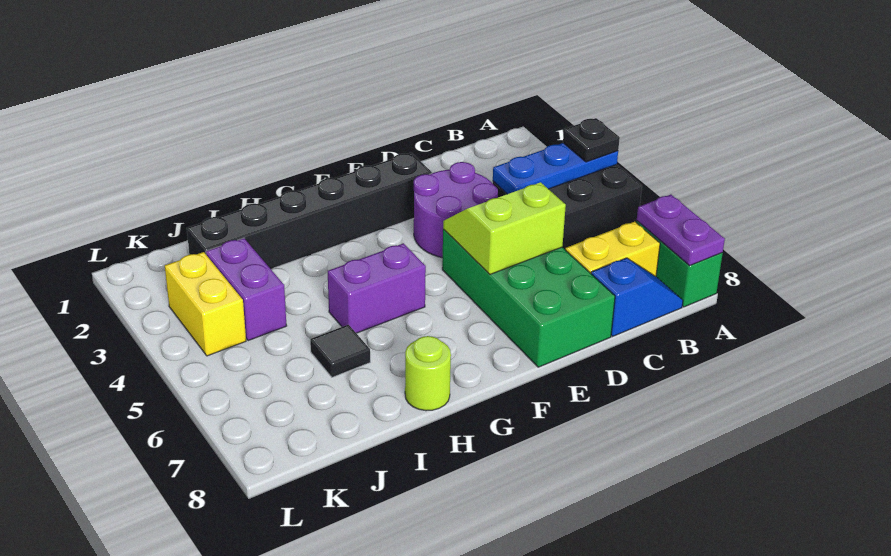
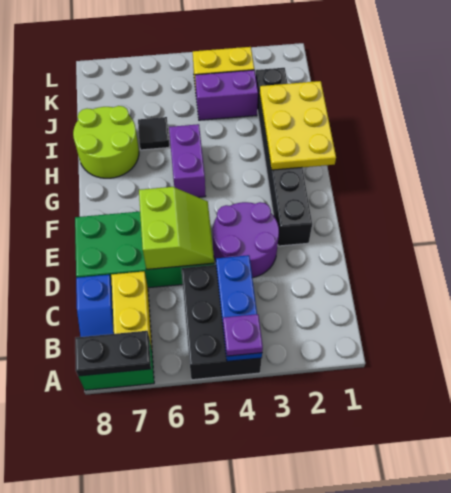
black 1x1 plate [563,118,620,162] -> purple 1x1 plate [223,314,263,356]
purple 1x2 plate [637,195,725,266] -> black 1x2 plate [75,331,151,376]
none -> yellow 2x3 plate [260,81,336,170]
lime 1x1 round brick [405,336,451,411] -> lime 2x2 round brick [73,106,139,178]

